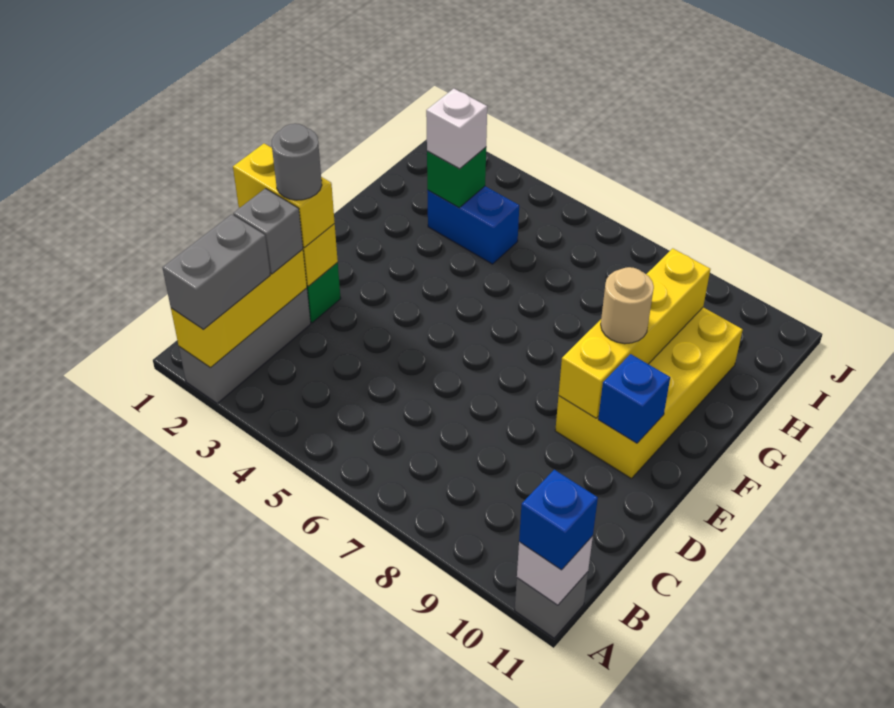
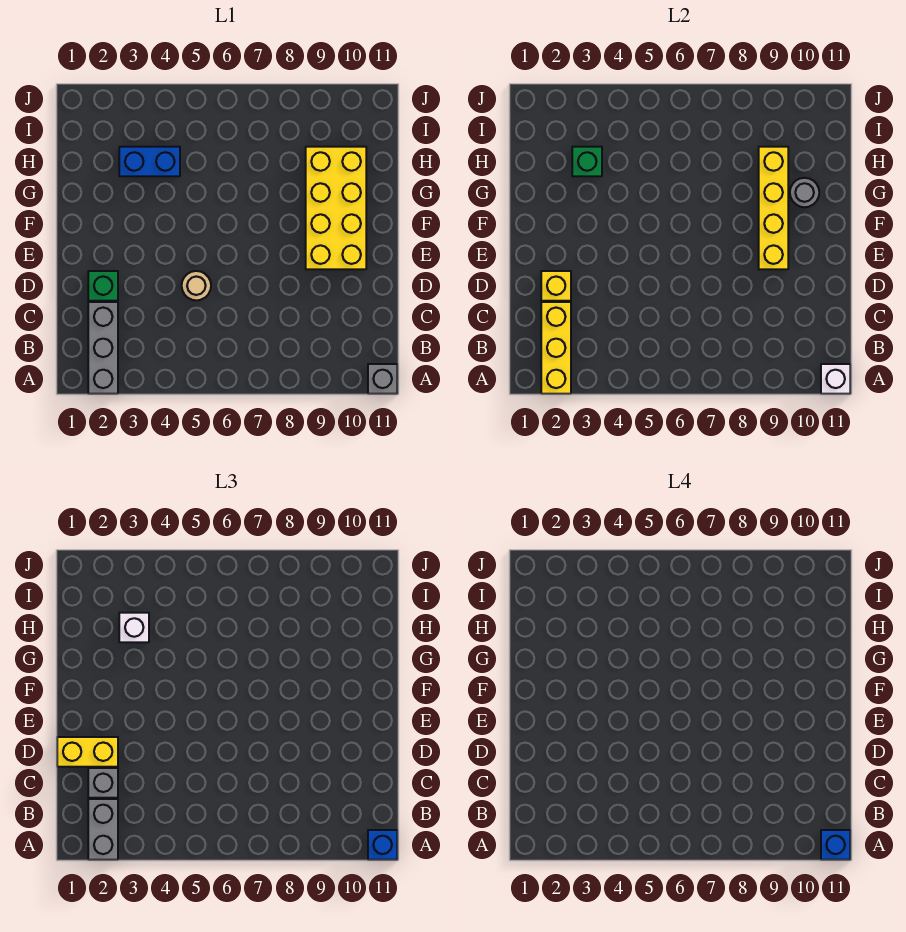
grey 1x1 round brick [272,124,322,200] -> grey 1x1 round brick moved to [790,178,819,207]
blue 1x1 brick [598,354,670,443] -> blue 1x1 brick moved to [821,830,850,860]
tan 1x1 round brick [601,267,654,344] -> tan 1x1 round brick moved to [182,271,211,300]

